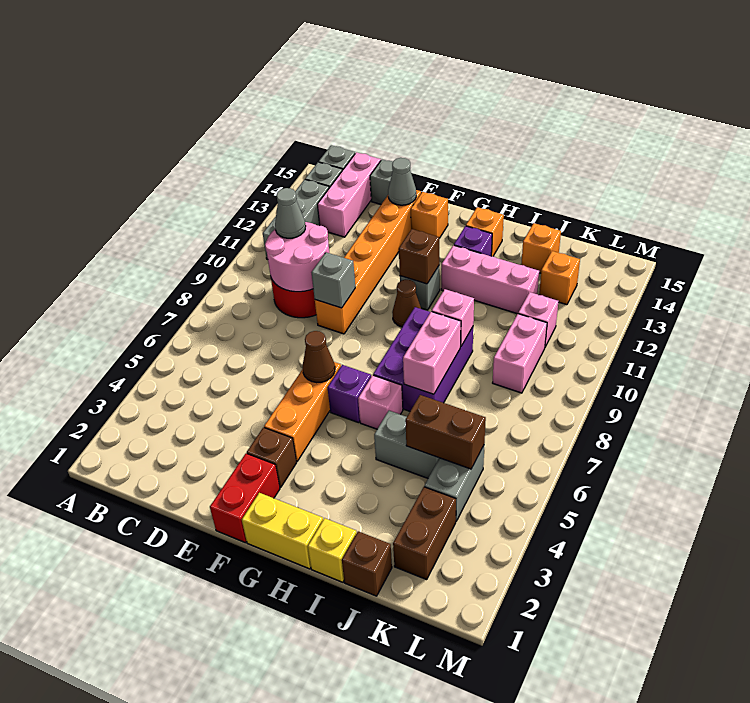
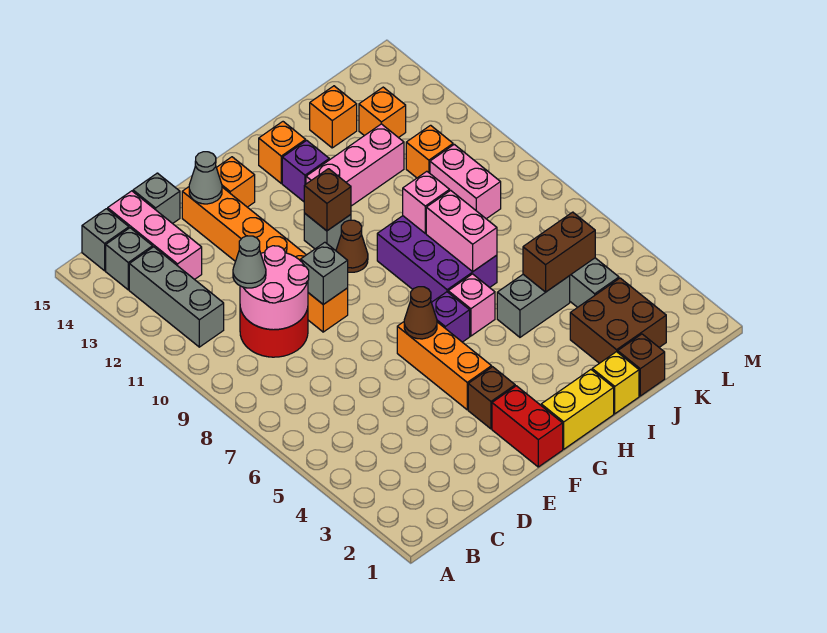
brown 1x2 brick [393,487,456,579] -> brown 2x2 brick [570,278,666,363]
pink 1x1 brick [518,292,558,347] -> orange 1x1 brick [406,125,453,178]

